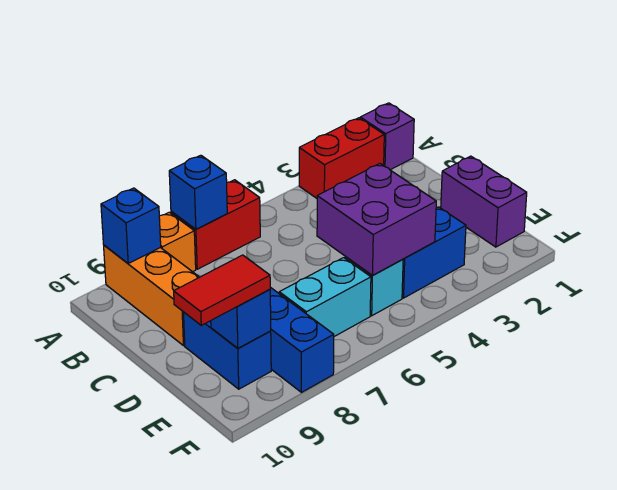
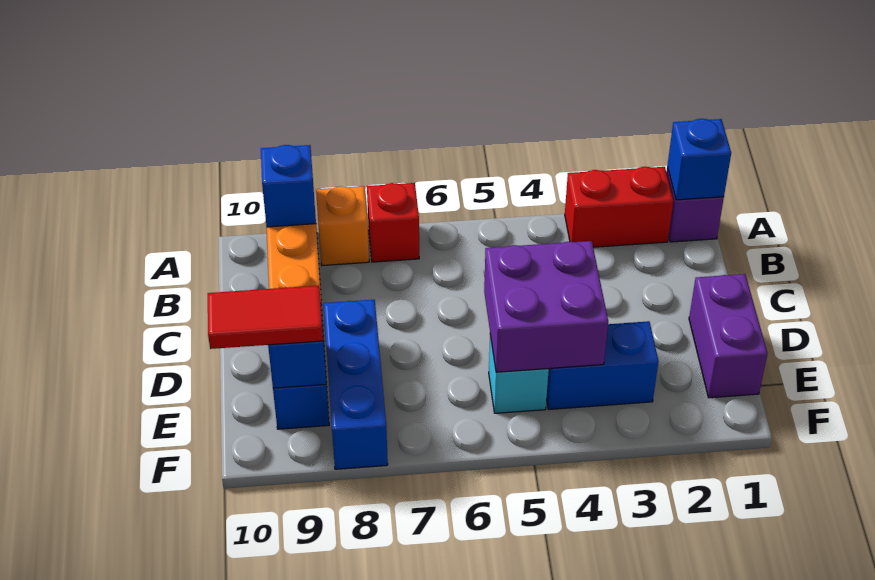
red 1x2 brick [171,180,260,269] -> red 1x1 brick [367,183,419,262]
blue 1x1 brick [169,155,227,229] -> blue 1x1 brick moved to [667,119,731,200]
cyan 1x2 brick [279,258,371,336] -> none

